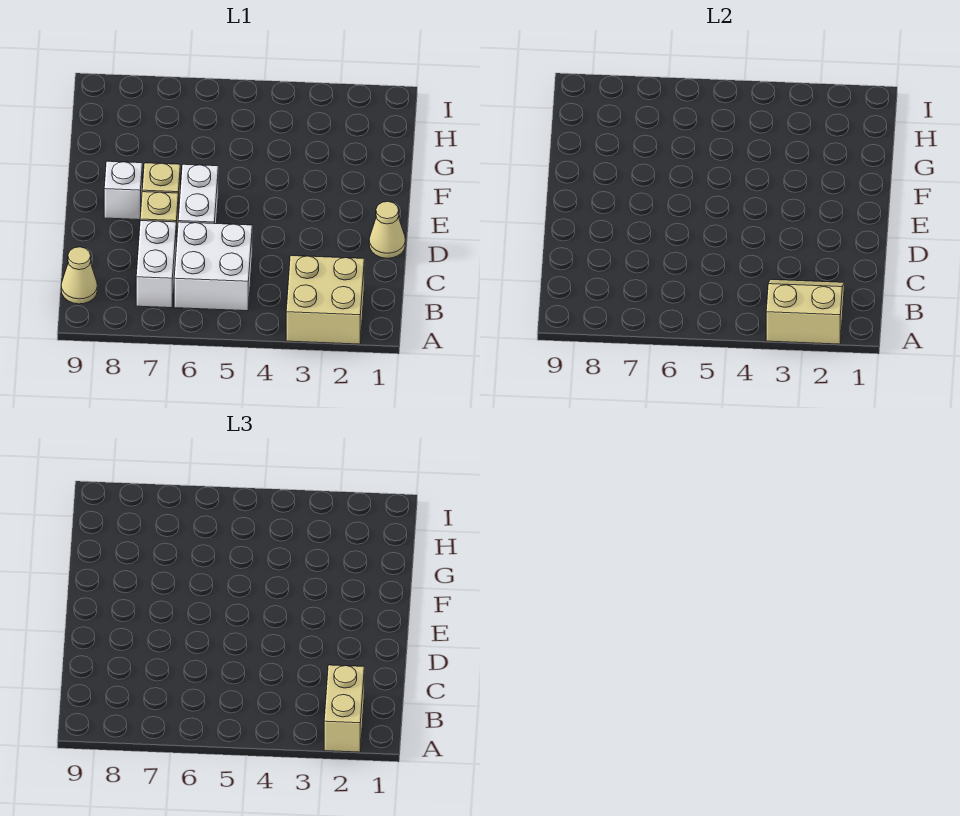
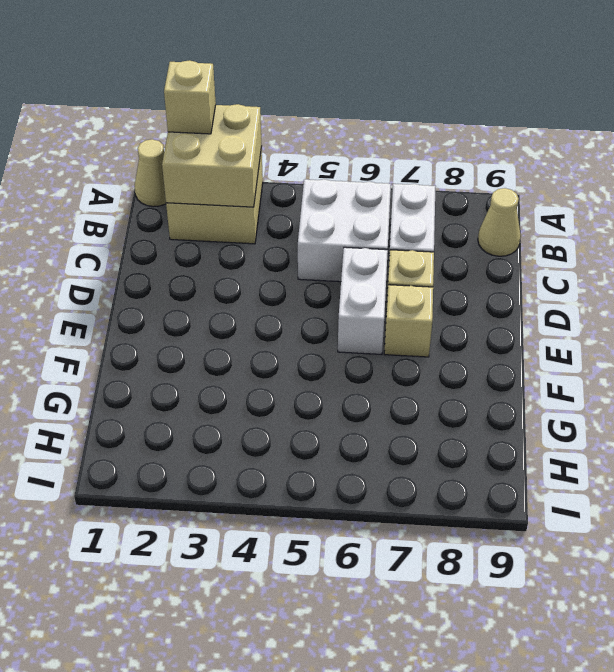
tan 2x2 slope [766,279,844,344] -> tan 2x2 brick [162,104,262,207]
tan 1x2 brick [324,665,364,752] -> tan 1x1 brick [164,60,216,134]
tan 1x1 cone [369,201,405,258] -> tan 1x1 cone moved to [135,139,166,207]
white 1x1 brick [104,161,142,220] -> none

